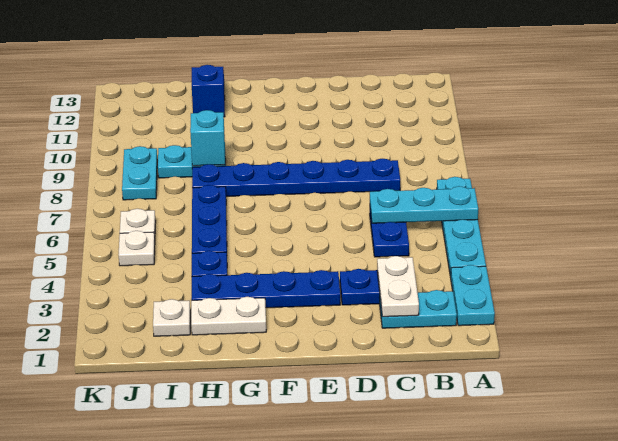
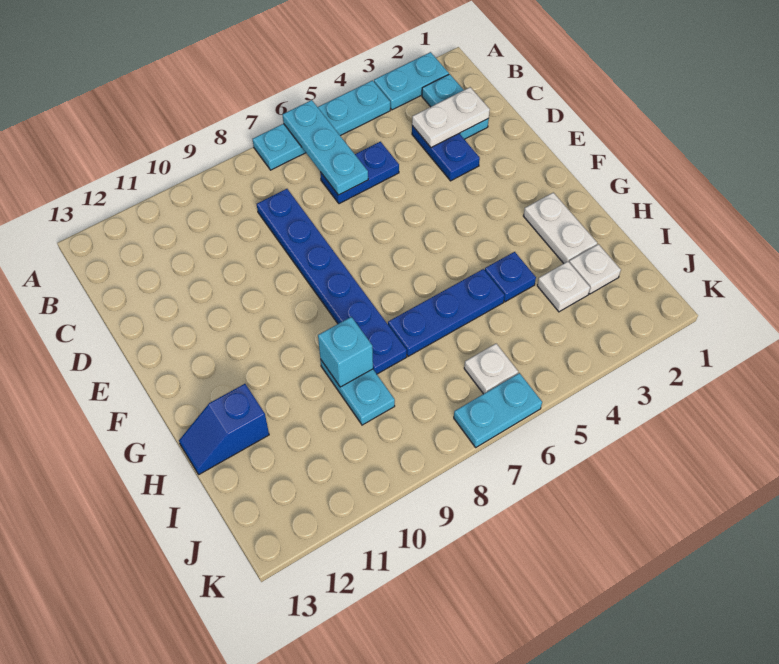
blue 1x4 plate [191,270,340,308] -> none
white 1x1 plate [119,231,155,266] -> white 1x1 plate moved to [537,262,590,312]
cyan 1x2 plate [122,146,157,200] -> cyan 1x2 plate moved to [454,373,542,447]

